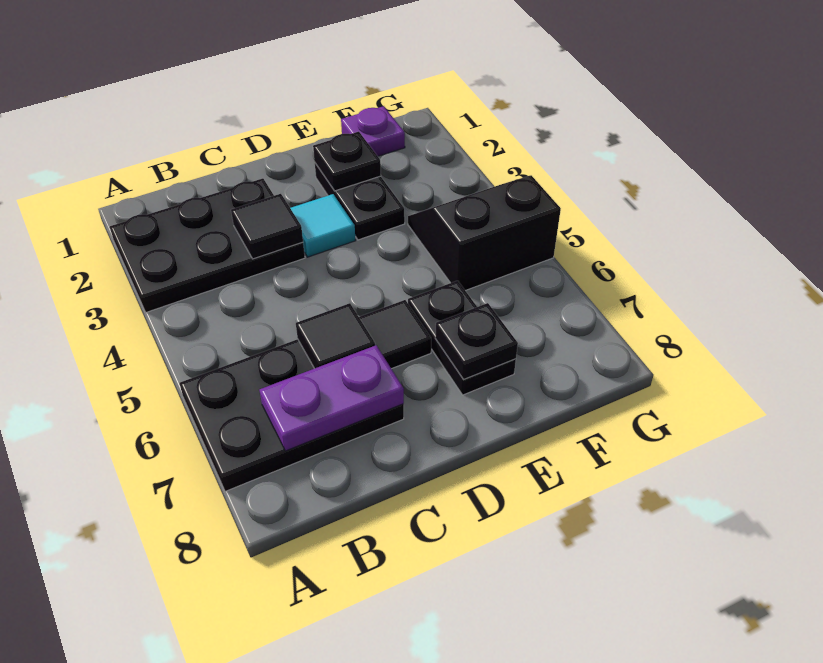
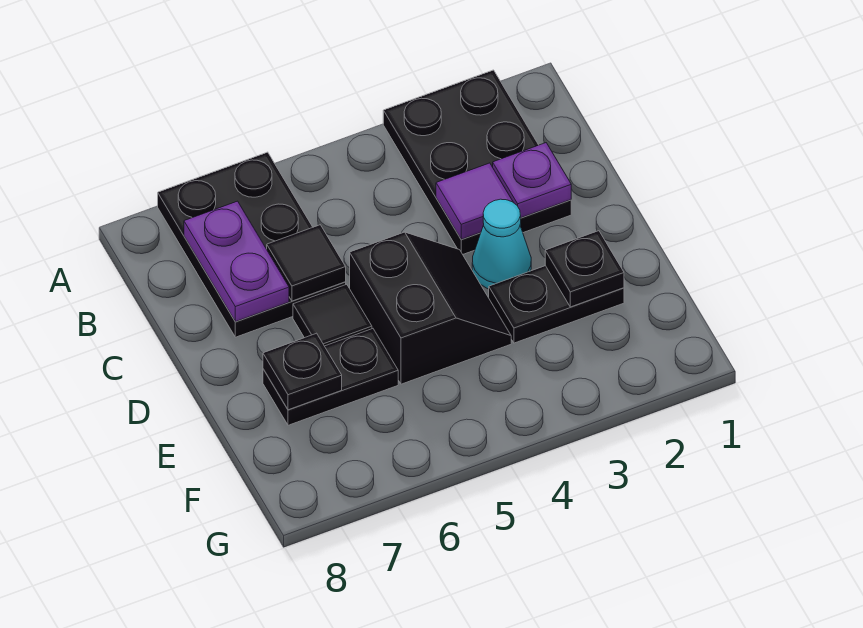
black 1x1 tile [231,194,303,259] -> purple 1x1 tile [436,163,513,239]
cyan 1x1 tile [290,194,356,257] -> cyan 1x1 cone [472,199,531,289]
purple 1x1 plate [341,106,405,156] -> purple 1x1 plate moved to [493,143,571,218]
black 2x2 slope [408,175,561,291] -> black 2x2 slope moved to [350,232,511,384]

